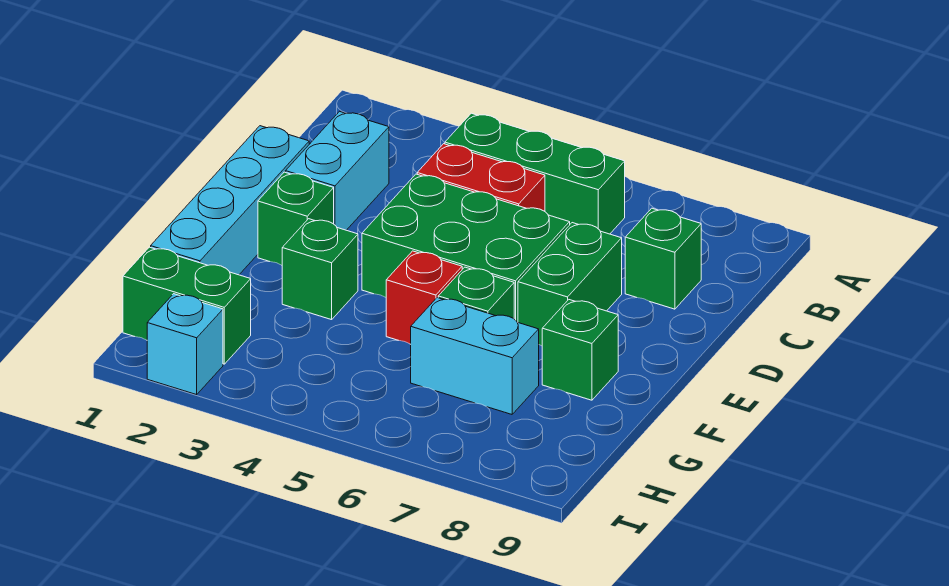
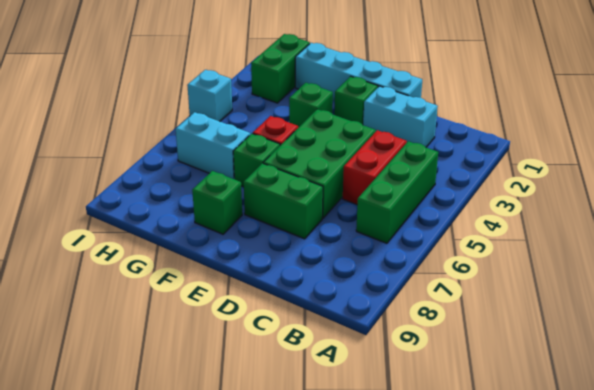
green 1x1 brick [625,208,701,309] -> none
cyan 1x2 brick [410,298,539,414] -> cyan 1x2 brick turned to [176,112,250,179]
cyan 1x1 brick [147,294,223,395] -> cyan 1x1 brick moved to [187,70,232,121]

